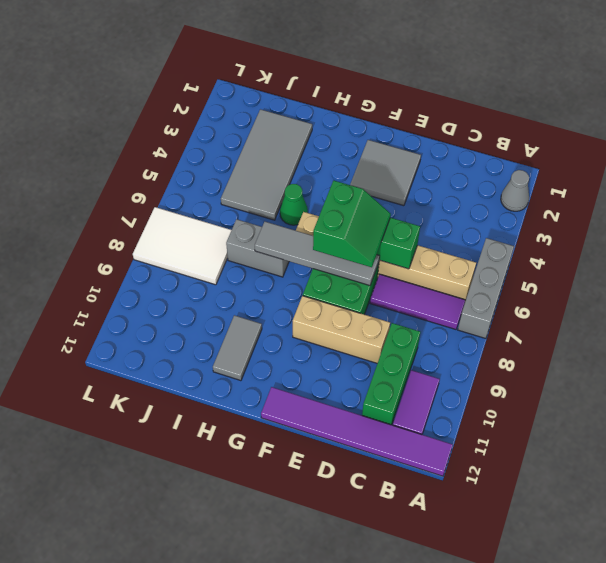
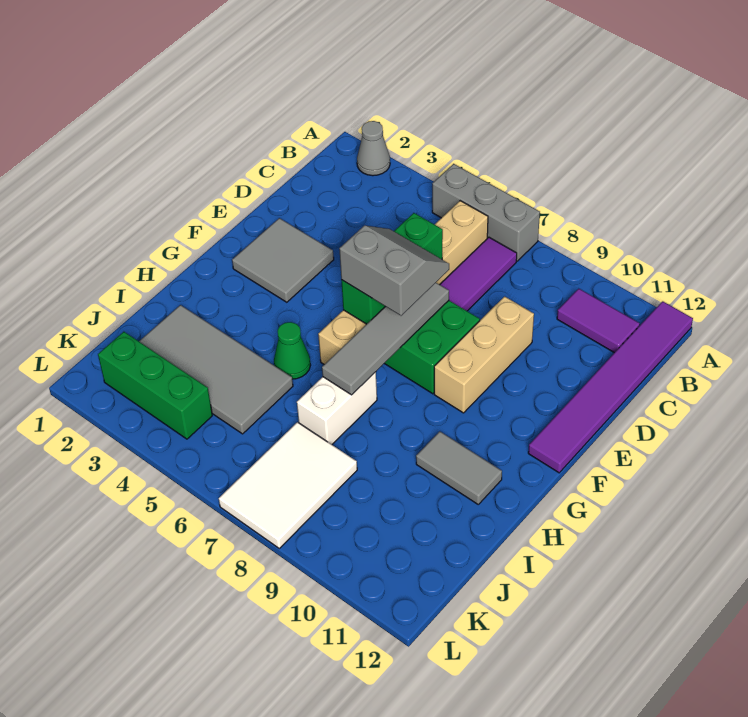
green 1x3 brick [362,323,420,425] -> green 1x3 brick moved to [98,332,212,439]
green 2x2 slope [313,181,391,267] -> grey 2x2 slope [339,225,449,316]
grey 1x2 brick [226,219,289,277] -> white 1x2 brick [297,372,377,445]

